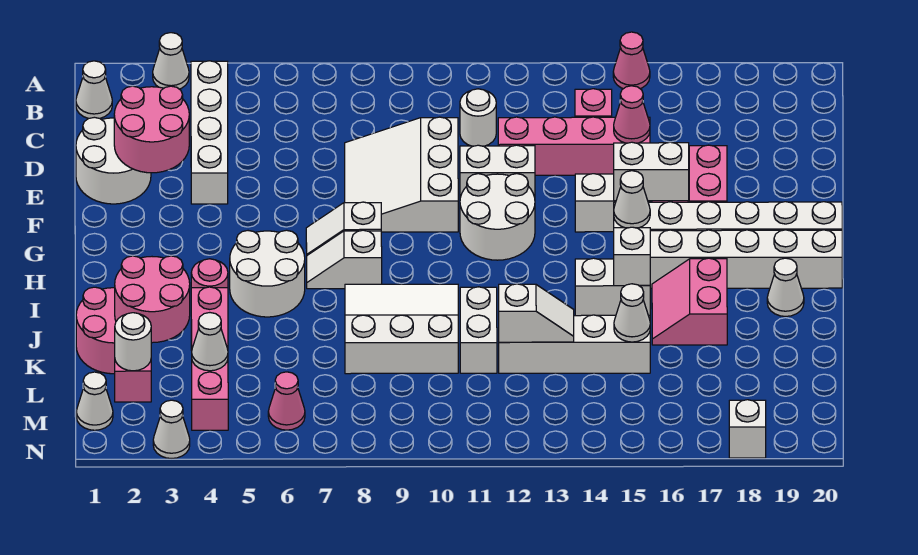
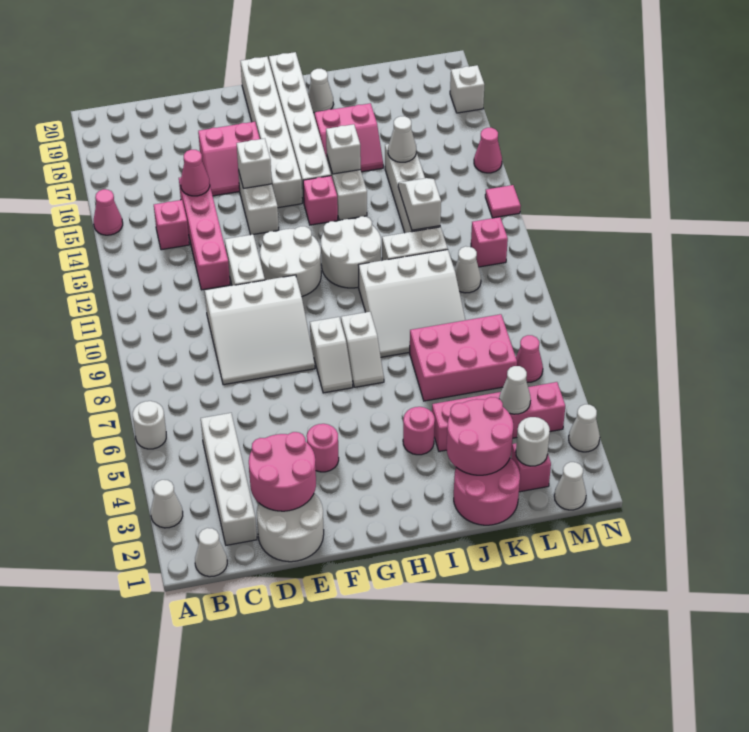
white 1x4 brick [191,61,228,204] -> white 1x4 brick turned to [201,413,257,545]
white 1x1 round brick [460,89,496,146] -> white 1x1 round brick moved to [133,401,166,449]
none -> pink 1x1 round brick [307,424,339,472]
white 1x2 brick [614,142,689,201] -> white 1x1 brick [237,139,272,189]
white 1x1 cone [614,171,650,228] -> white 1x1 cone moved to [454,246,481,293]
white 2x2 round brick [230,230,305,317] -> white 2x2 round brick moved to [321,216,381,288]
none -> pink 1x1 brick [303,176,338,225]
white 3x3 slope [345,284,458,374] -> white 3x3 slope turned to [359,250,465,357]
none -> pink 2x3 brick [410,314,517,401]
none -> pink 1x1 brick [471,217,508,267]
none -> pink 1x1 tile [485,185,521,218]
none -> pink 1x1 cone [474,128,502,173]

